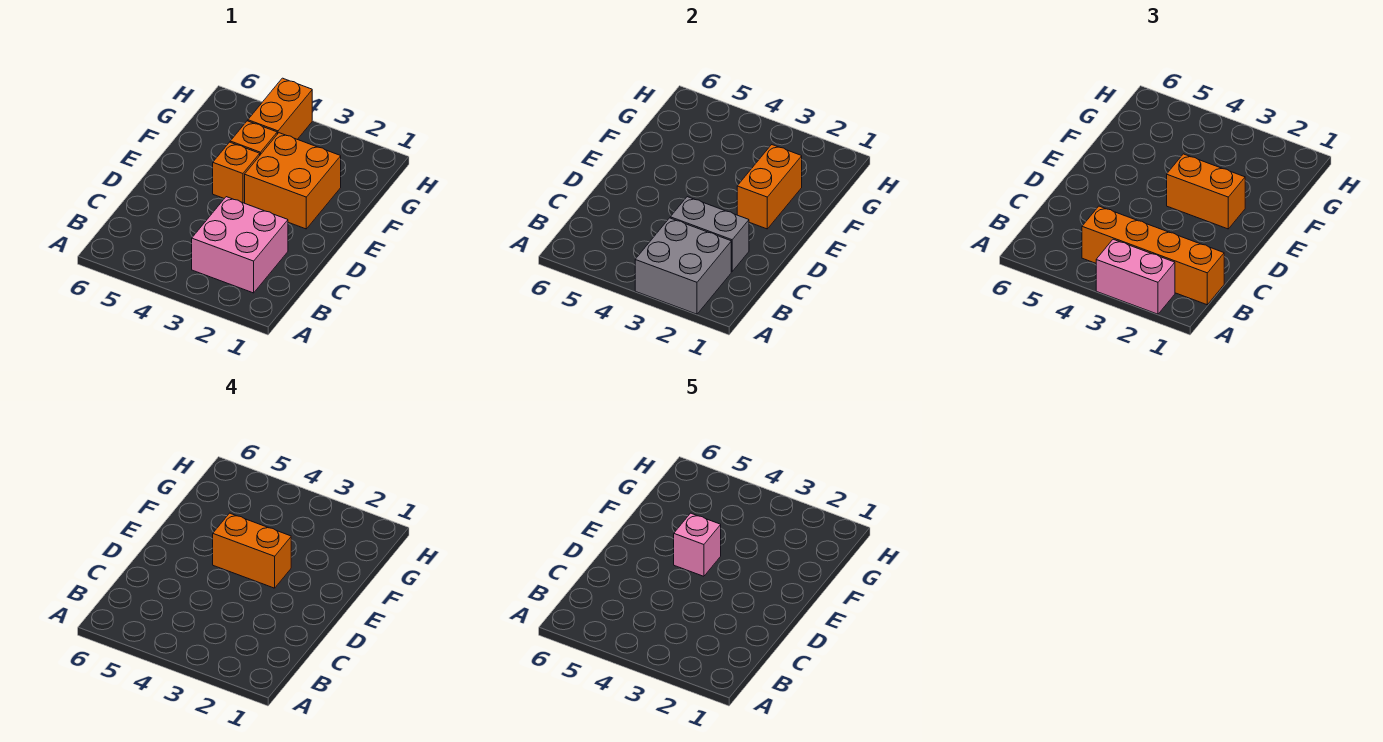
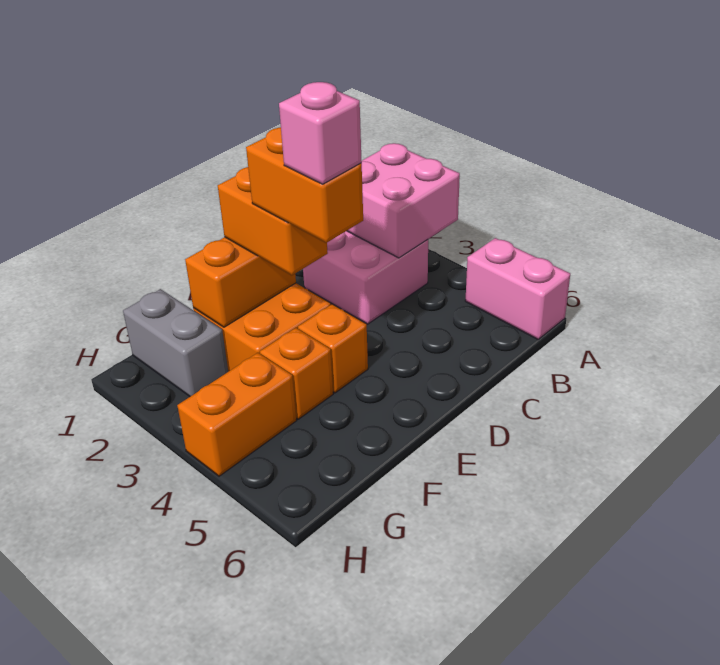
grey 2x2 brick [635,218,731,314] -> pink 2x2 brick [347,143,460,258]
pink 1x2 brick [1096,239,1175,314] -> pink 1x2 brick moved to [465,238,570,339]
orange 1x4 brick [1082,206,1224,305] -> none
grey 1x2 brick [670,197,749,272] -> grey 1x2 brick moved to [123,289,228,396]

